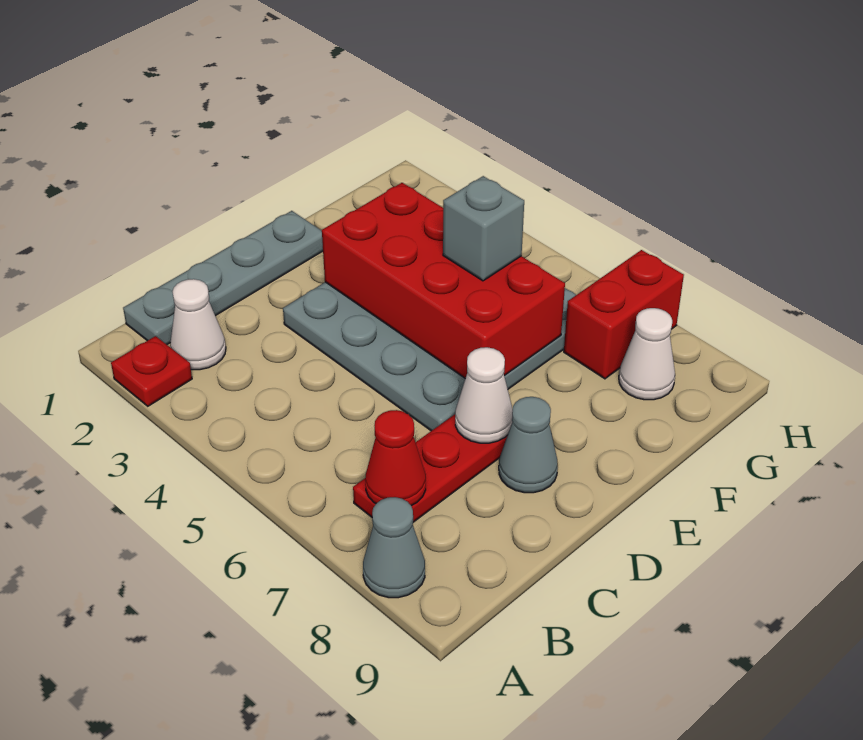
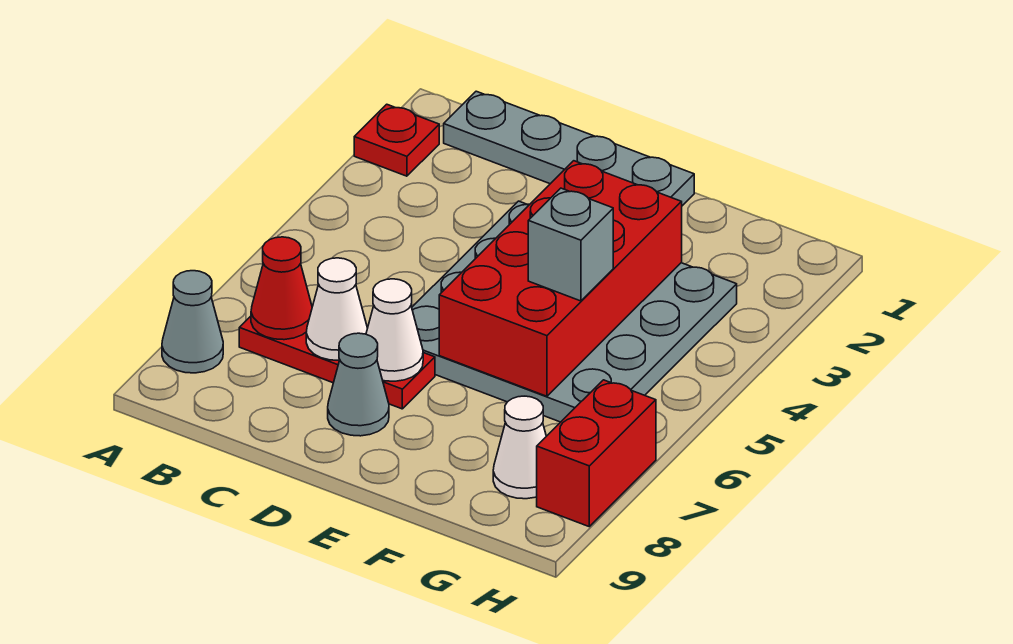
white 1x1 cone [170,279,226,370] -> white 1x1 cone moved to [306,258,368,360]
red 1x2 brick [564,250,684,379] -> red 1x2 brick turned to [537,380,656,526]

